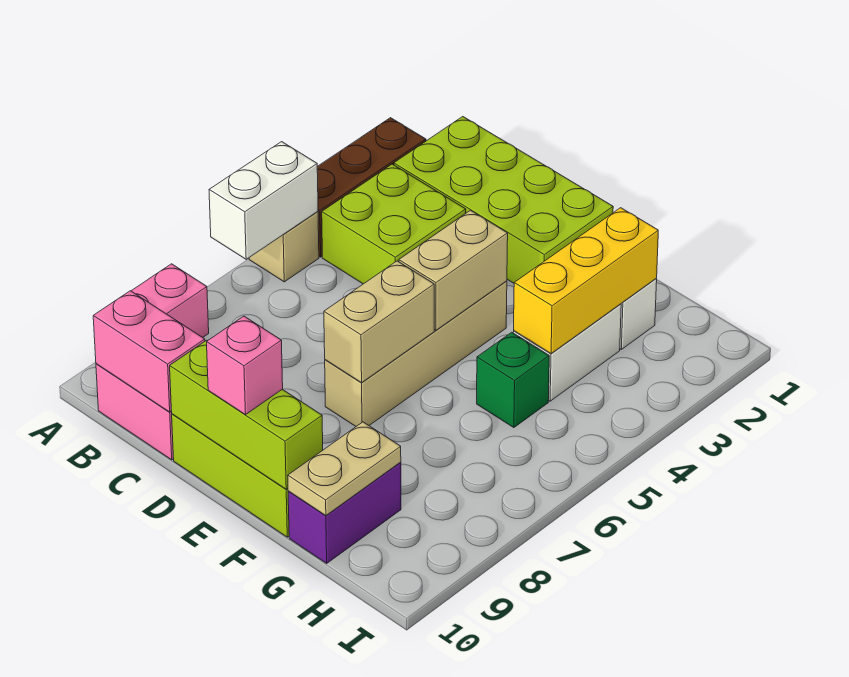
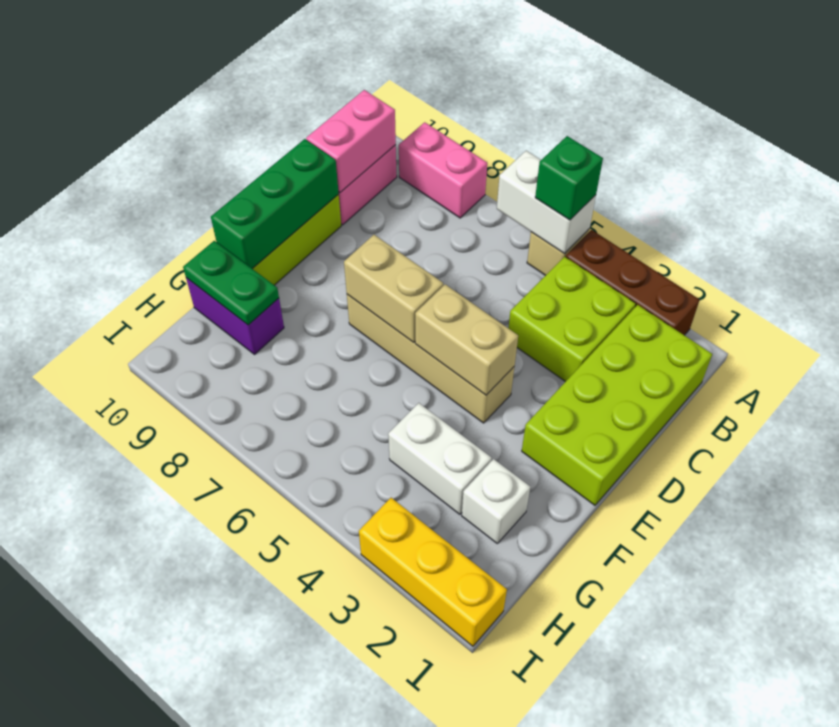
lime 1x3 brick [170,340,323,489] -> green 1x3 brick [211,139,339,269]
pink 1x1 brick [207,316,283,415] -> none
yellow 1x3 brick [514,208,658,354] -> yellow 1x3 brick moved to [359,498,507,646]
green 1x1 brick [477,332,549,428] -> green 1x1 brick moved to [535,136,603,220]
tan 1x2 plate [288,422,401,516] -> green 1x2 plate [183,241,279,325]

